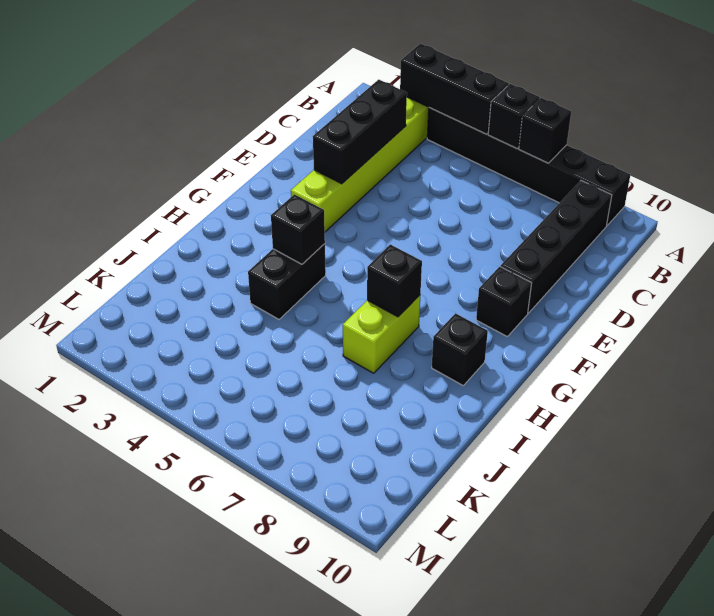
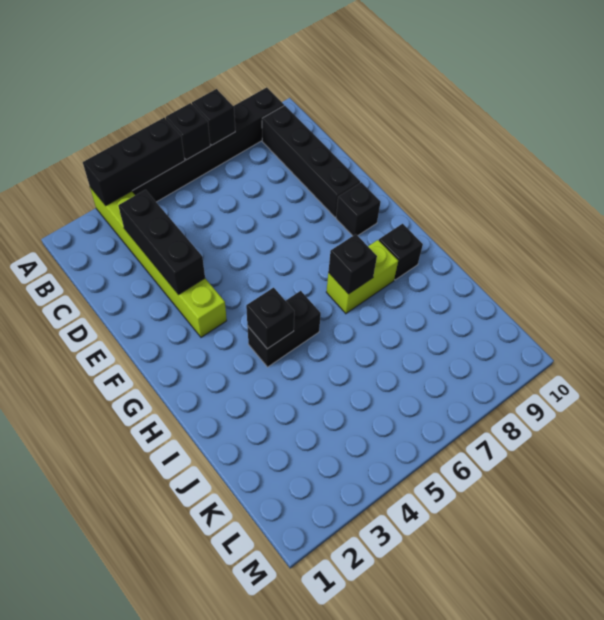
black 1x2 brick [248,244,326,319] -> black 1x2 brick turned to [247,291,321,367]
lime 1x2 brick [343,295,420,373] -> lime 1x2 brick turned to [326,240,398,314]

